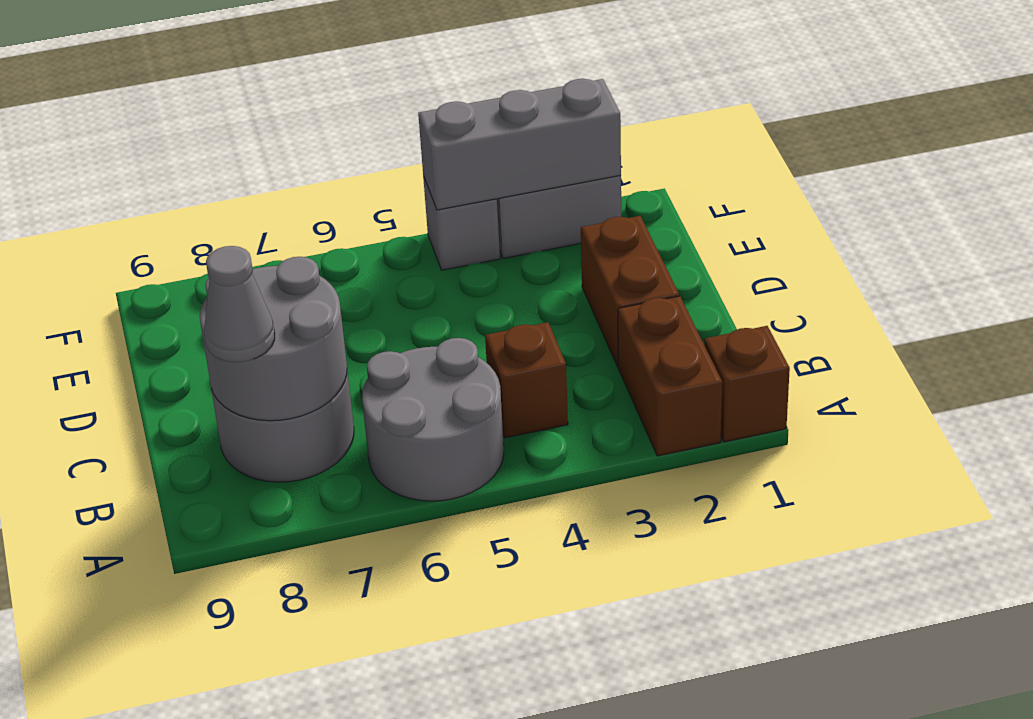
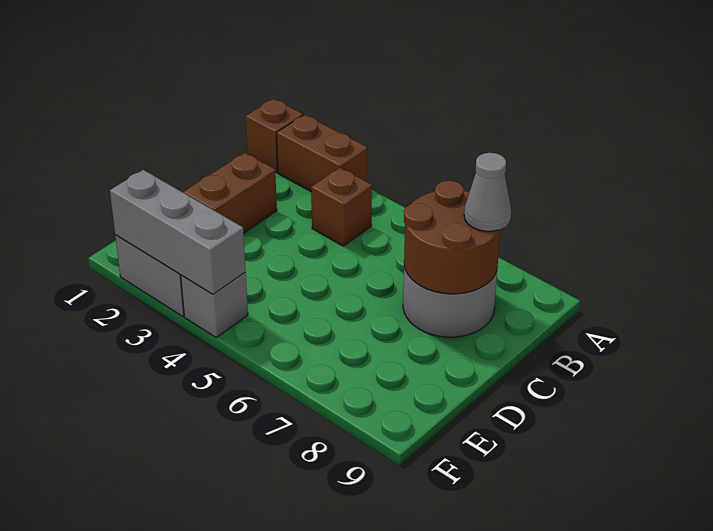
brown 1x2 brick [618,296,722,456] -> brown 1x2 brick turned to [277,115,367,191]
grey 2x2 round brick [362,338,504,501] -> none
grey 2x2 round brick [200,257,347,421] -> brown 2x2 round brick [404,181,500,294]

